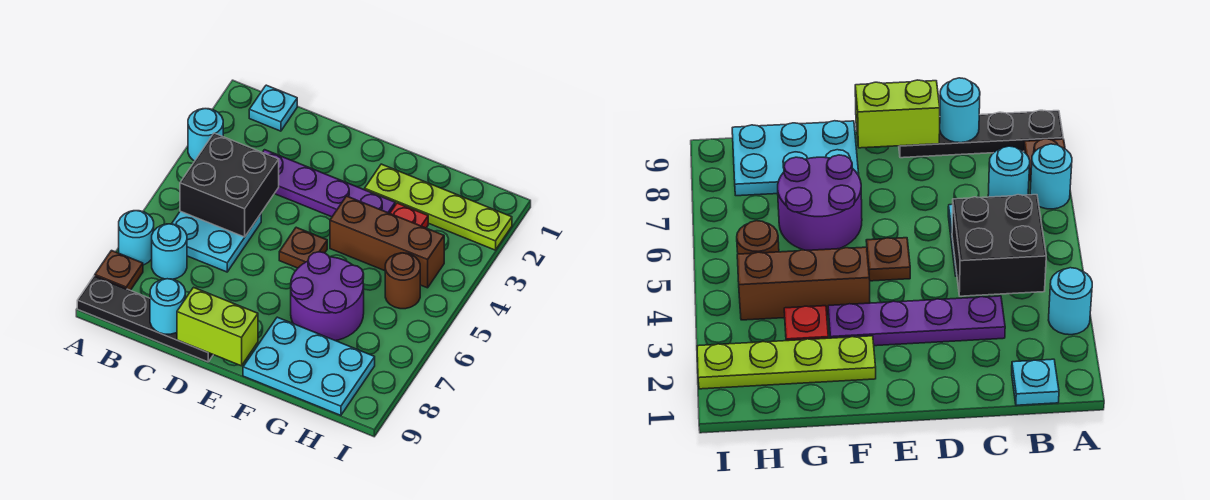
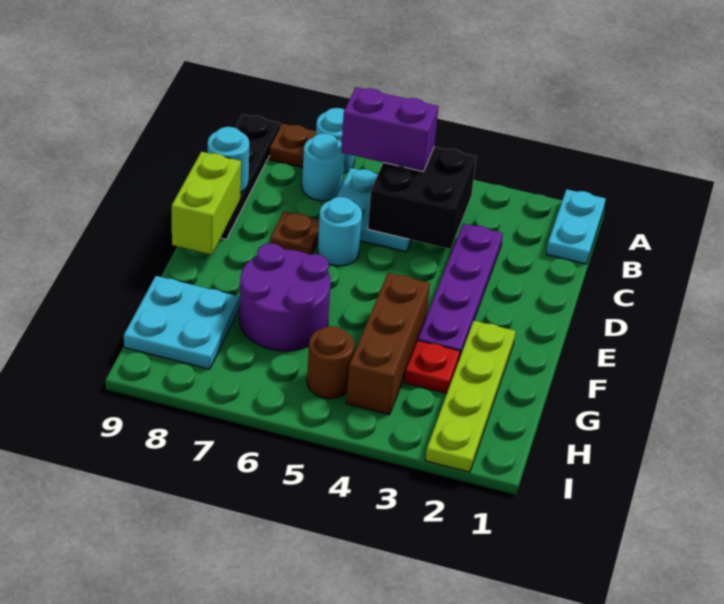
cyan 1x1 round brick [188,109,223,161] -> cyan 1x1 round brick moved to [318,197,362,266]
cyan 1x1 plate [249,85,297,131] -> cyan 1x2 plate [546,189,606,264]
none -> purple 1x2 brick [341,87,439,172]
brown 1x1 plate [279,227,327,268] -> brown 1x1 plate moved to [270,211,319,255]
cyan 2x3 plate [243,317,375,415] -> cyan 2x2 plate [124,276,240,369]

